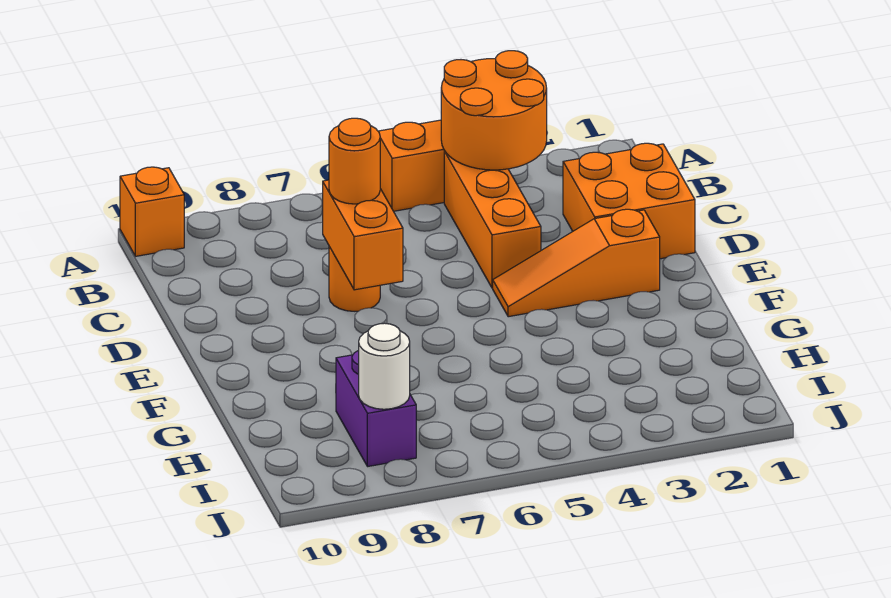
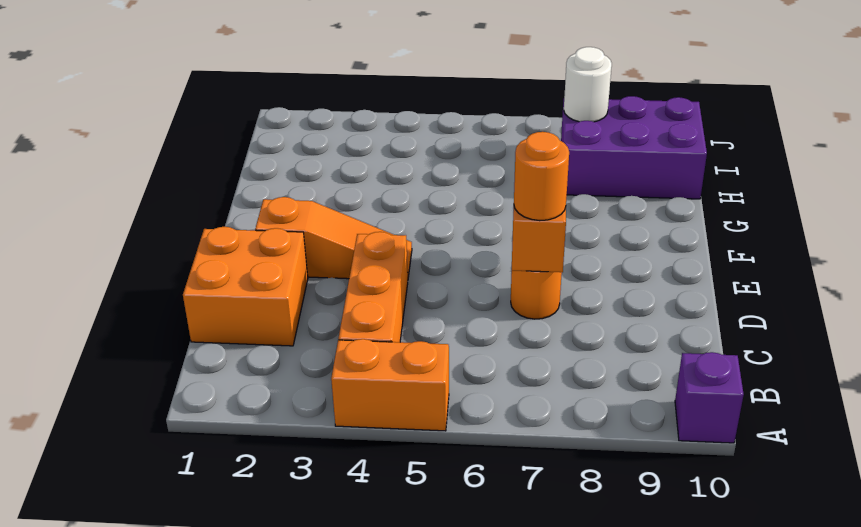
orange 2x2 round brick [441,51,547,170] -> none
orange 1x1 brick [120,167,184,256] -> purple 1x1 brick [675,352,744,443]
purple 1x2 brick [336,350,416,467] -> purple 2x3 brick [561,96,707,199]

